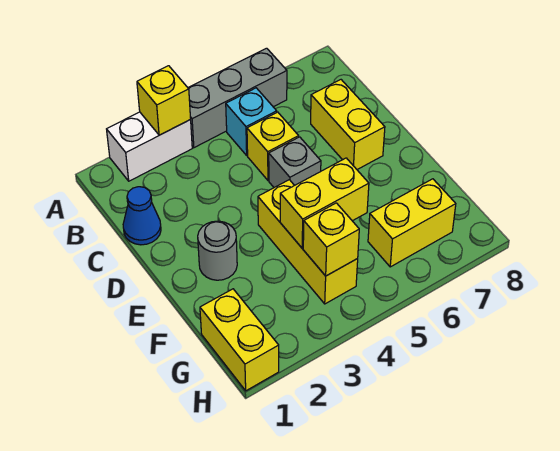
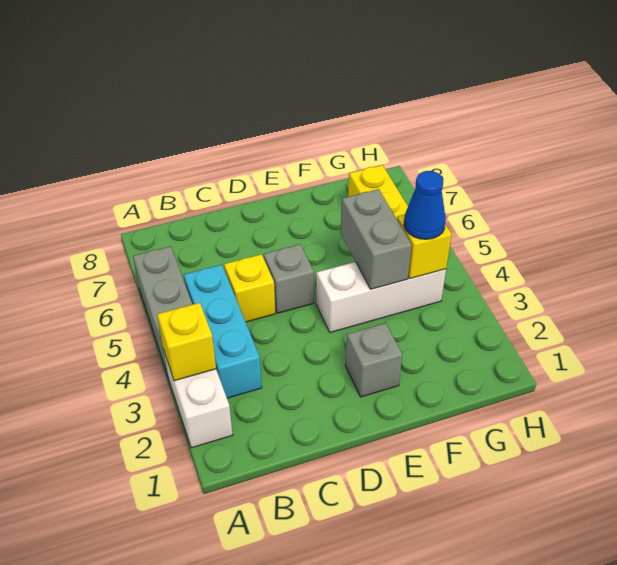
cyan 1x1 brick [226,88,277,155] -> cyan 1x3 brick [184,265,262,398]
blue 1x1 cone [123,187,161,245] -> blue 1x1 cone moved to [404,171,446,239]
yellow 1x2 brick [311,80,385,170] -> none
grey 1x1 round brick [198,221,237,280] -> grey 1x1 brick [345,323,402,397]
yellow 1x3 brick [258,180,358,304] -> white 1x3 brick [316,262,446,333]
yellow 1x2 brick [280,158,369,248] -> grey 1x2 brick [341,189,412,289]
yellow 1x2 brick [200,289,279,391] -> none

